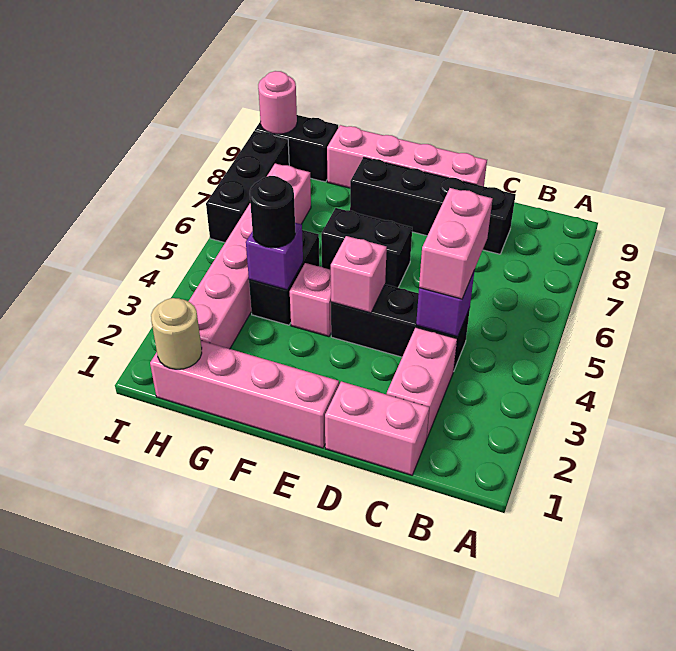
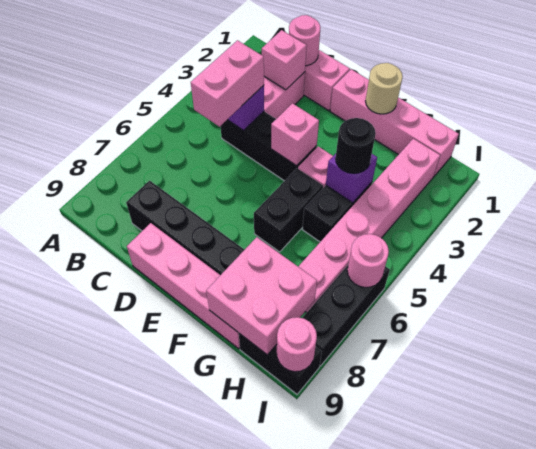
none -> pink 1x1 round brick [289,15,320,66]
none -> pink 1x1 brick [262,30,307,90]
black 1x2 brick [321,208,412,288] -> black 1x2 brick turned to [254,168,323,252]
none -> pink 2x2 brick [206,237,317,355]
tan 1x1 round brick [151,298,202,369] -> tan 1x1 round brick moved to [366,63,403,114]
none -> pink 1x1 round brick [347,234,389,288]

